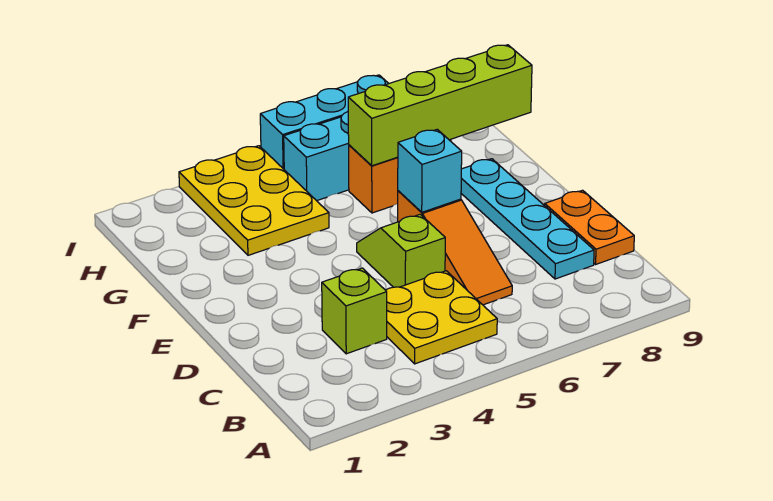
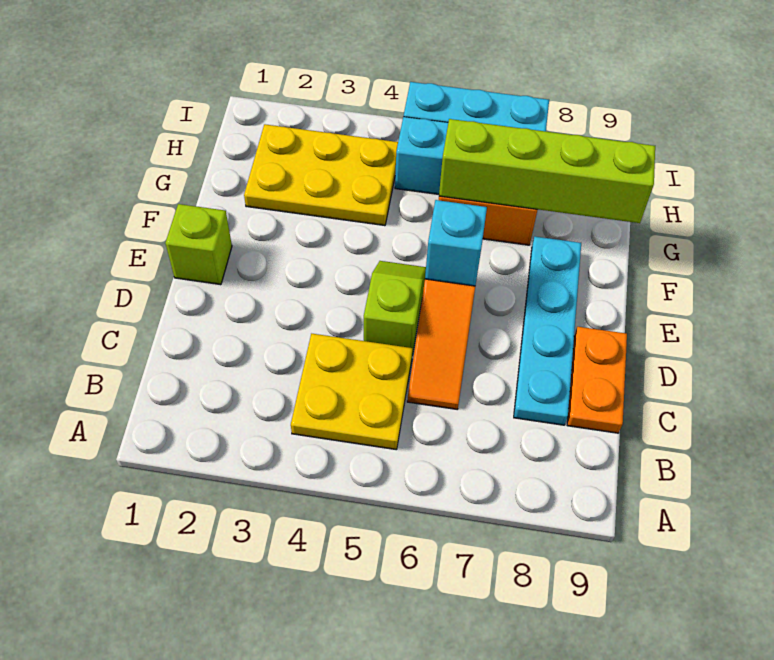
lime 1x1 brick [322,268,387,354] -> lime 1x1 brick moved to [165,204,232,285]
yellow 2x3 plate [179,146,329,255] -> yellow 2x3 plate turned to [244,124,398,226]

